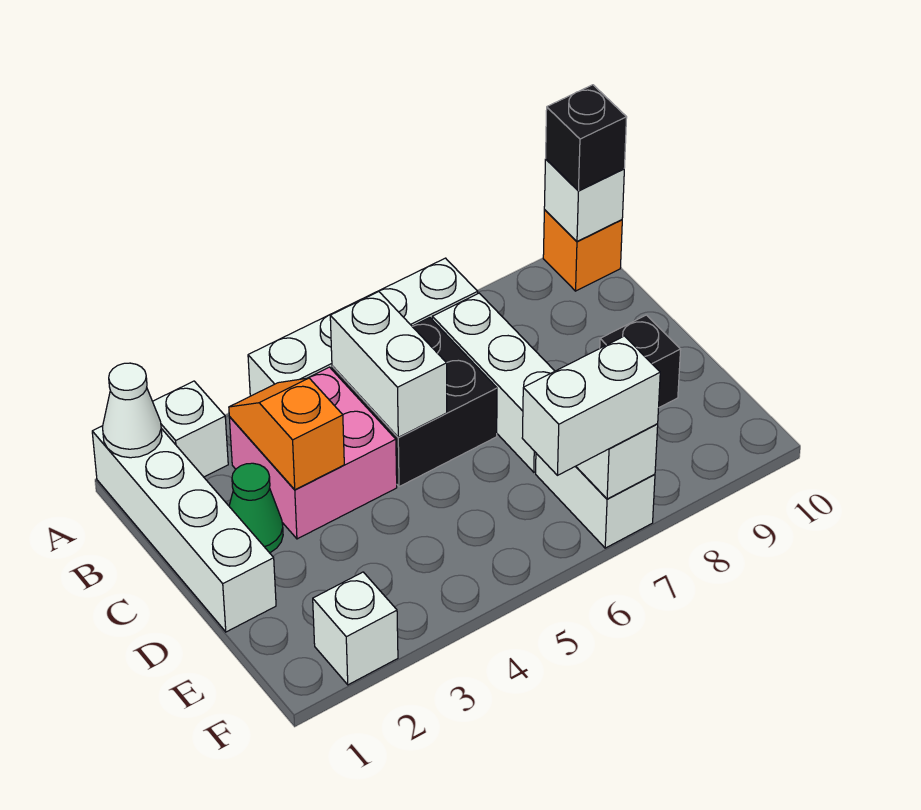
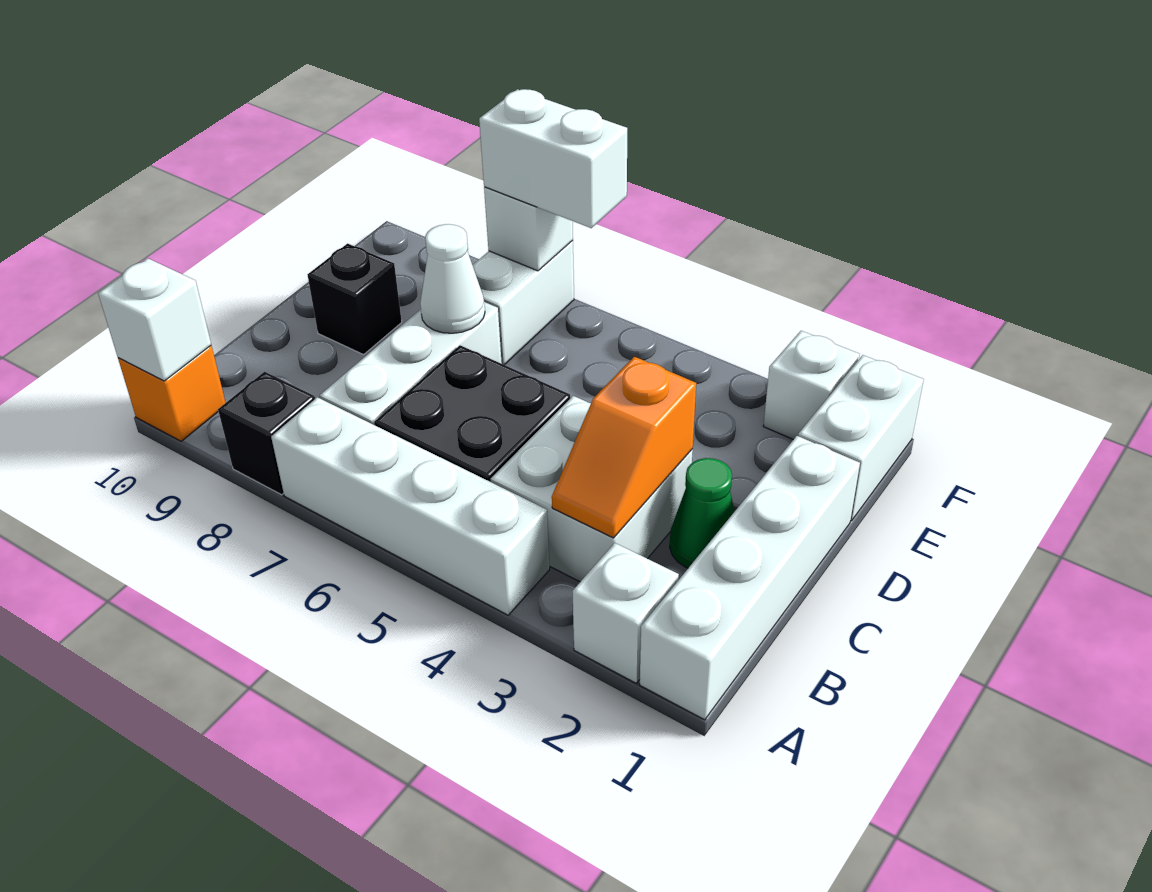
white 1x1 cone [103,363,162,458] -> white 1x1 cone moved to [420,224,485,333]
black 1x1 brick [546,85,627,191] -> black 1x1 brick moved to [218,372,315,495]
pink 2x2 brick [229,367,397,539] -> white 2x2 brick [490,396,693,582]
white 1x2 brick [330,292,447,437] -> white 1x2 brick moved to [798,355,924,521]

